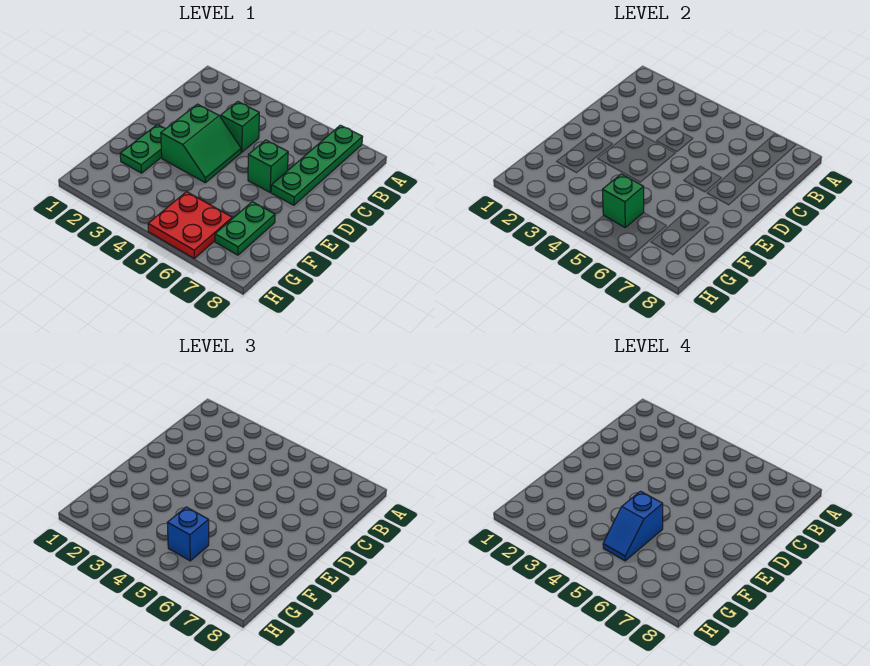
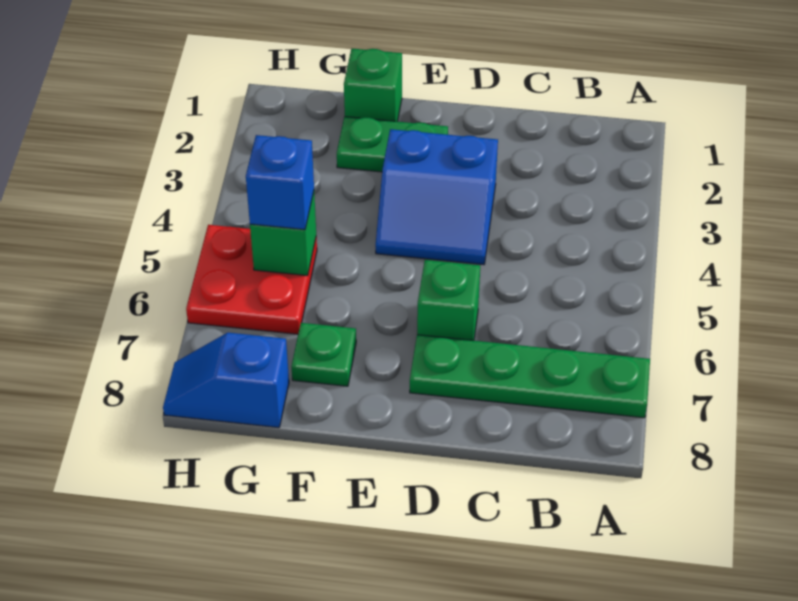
green 1x1 brick [221,102,259,152] -> green 1x1 brick moved to [344,49,402,122]
green 2x2 slope [161,104,241,183] -> blue 2x2 slope [376,129,498,265]
blue 1x2 slope [603,491,663,561] -> blue 1x2 slope moved to [163,333,289,428]
green 1x2 plate [215,202,275,255] -> green 1x1 plate [291,323,356,386]

